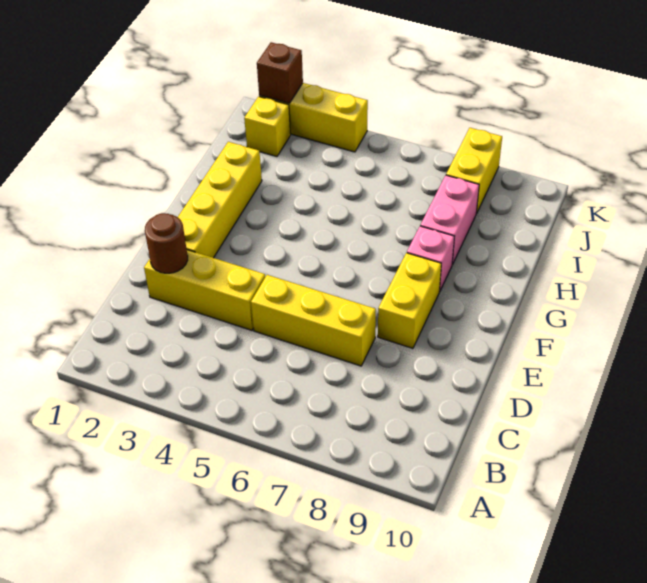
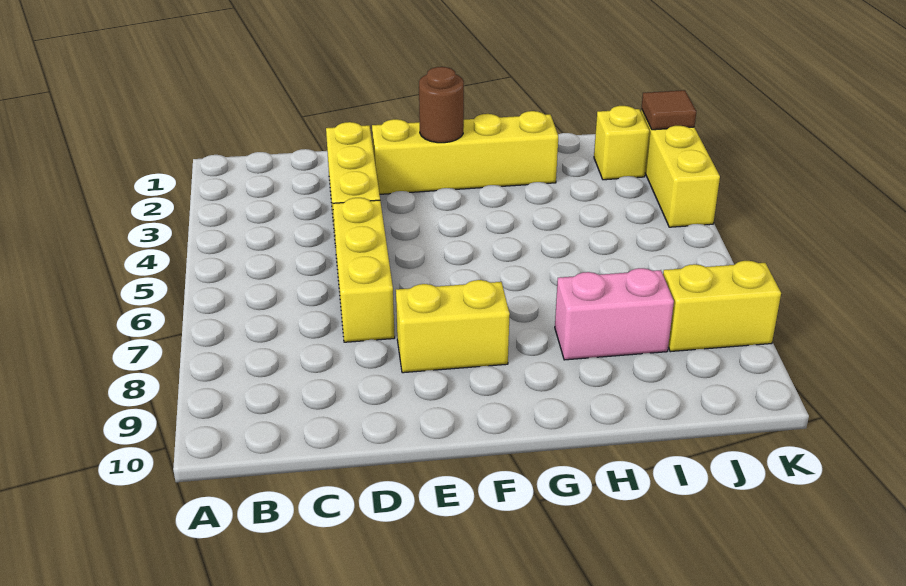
brown 1x1 round brick [145,213,188,273] -> brown 1x1 round brick moved to [419,67,464,143]
pink 1x1 brick [407,226,454,292] -> none
brown 1x1 brick [257,42,303,103] -> brown 1x1 tile [642,90,696,130]

